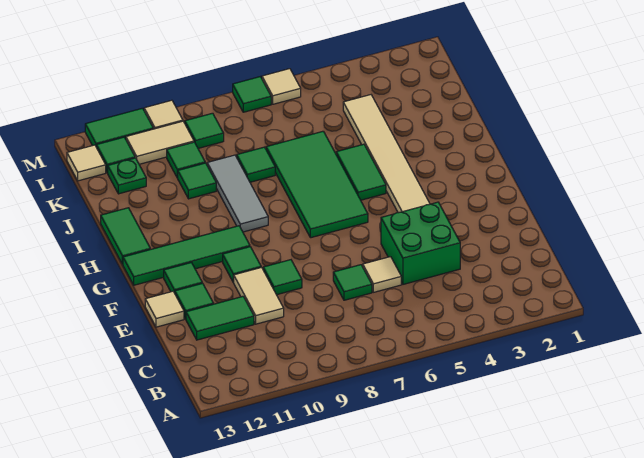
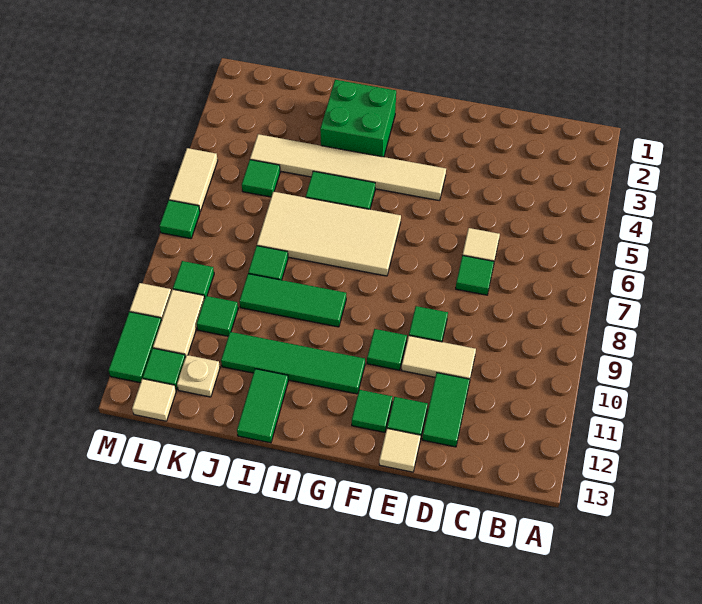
green 2x2 brick [381,202,460,284] -> green 2x2 brick moved to [320,80,396,157]
green 2x4 tile [266,131,368,238] -> tan 2x4 tile [257,192,401,276]
green 1x4 tile [123,226,250,285] -> green 1x4 tile turned to [221,332,365,394]
grey 1x3 tile [207,155,268,232] -> green 1x3 tile [239,274,346,327]
green 1x2 tile [101,208,150,264] -> green 1x2 tile turned to [237,369,288,443]
green 1x1 tile [178,163,216,199] -> green 1x1 tile moved to [242,160,280,197]
green 1x1 plate [108,158,146,194] -> tan 1x1 plate [177,355,220,397]
tan 1x1 tile [262,69,301,104] -> tan 1x2 tile [169,148,218,211]

